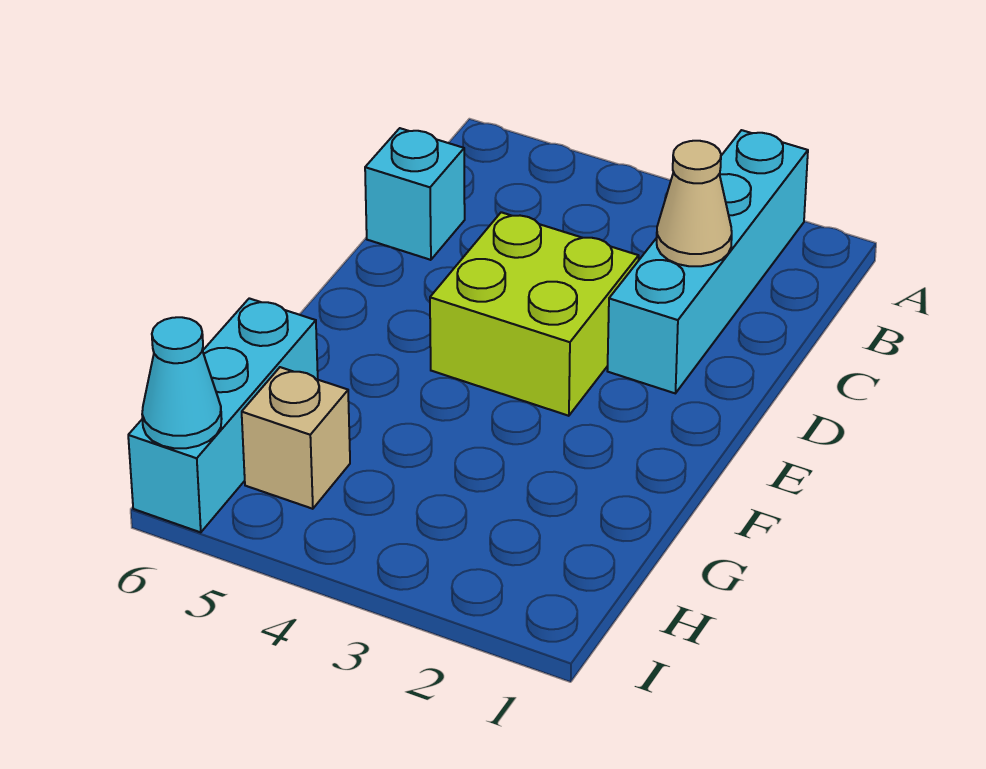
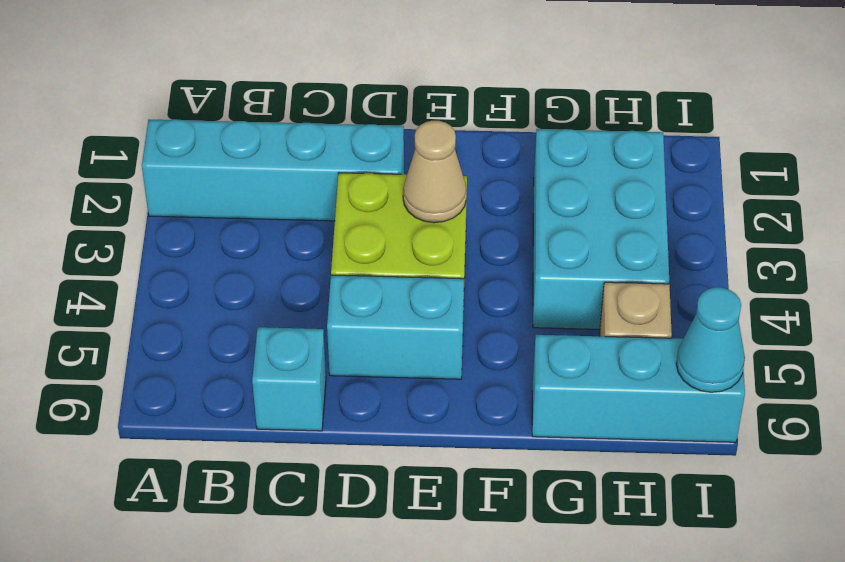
tan 1x1 cone [657,141,732,266] -> tan 1x1 cone moved to [403,121,467,223]
none -> cyan 1x2 brick [327,275,464,379]
none -> cyan 2x3 brick [533,129,669,329]

